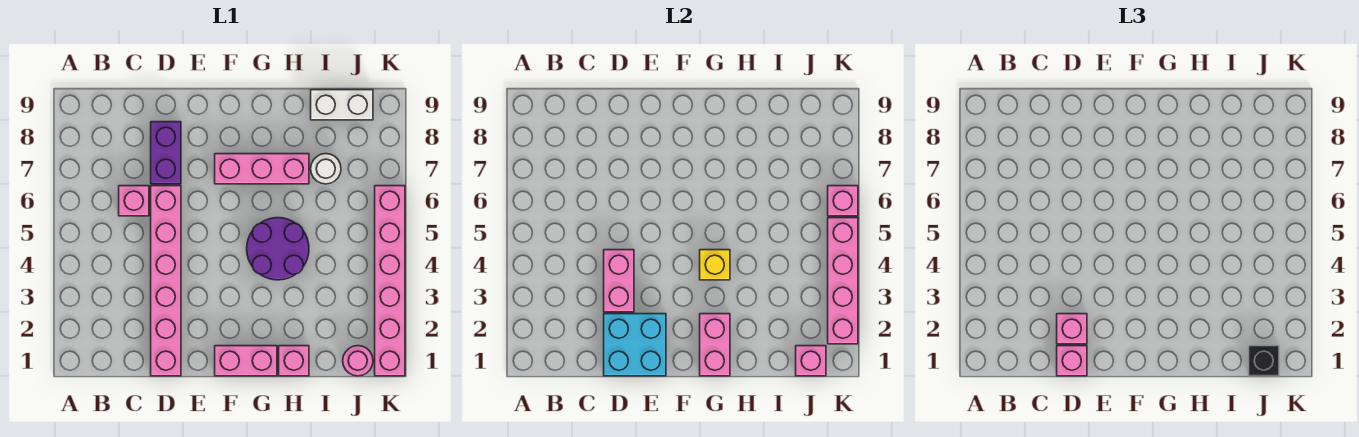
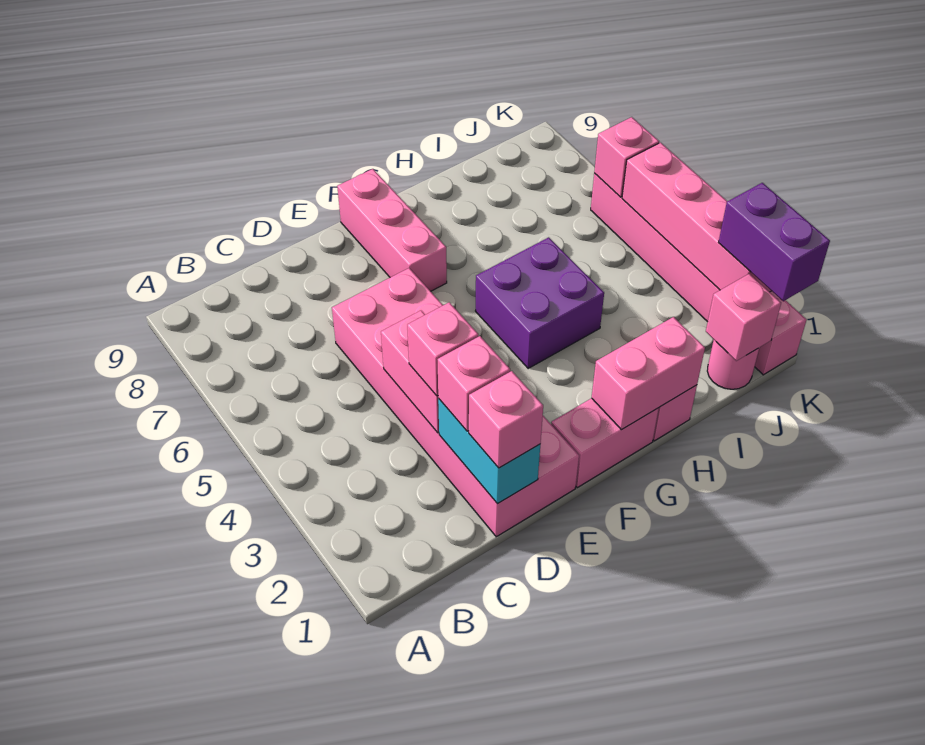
pink 1x1 brick [119,186,149,216] -> pink 1x1 brick moved to [407,302,478,396]
pink 1x6 brick [151,186,181,376] -> pink 2x6 brick [332,268,579,537]
cyan 2x2 brick [604,314,666,376] -> cyan 1x2 brick [438,399,540,504]
purple 1x2 brick [151,122,181,184] -> purple 1x2 brick moved to [718,183,830,301]
pink 1x3 brick [215,154,309,184] -> pink 1x3 brick turned to [337,169,447,291]
pink 1x2 brick [700,314,730,376] -> pink 1x2 brick turned to [592,317,705,430]
purple 2x2 round brick [247,218,309,280] -> purple 2x2 brick [476,237,604,368]
yellow 1x1 brick [700,250,730,280] -> none
white 1x1 round brick [311,154,341,184] -> none
white 1x2 brick [311,90,373,120] -> none
black 1x1 brick [1249,346,1279,376] -> none

